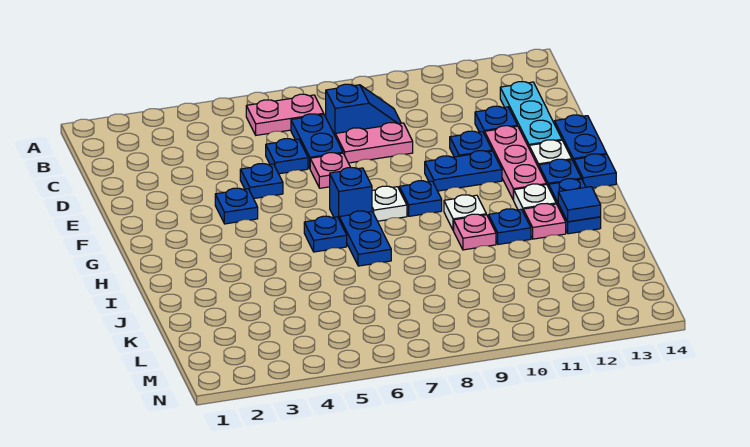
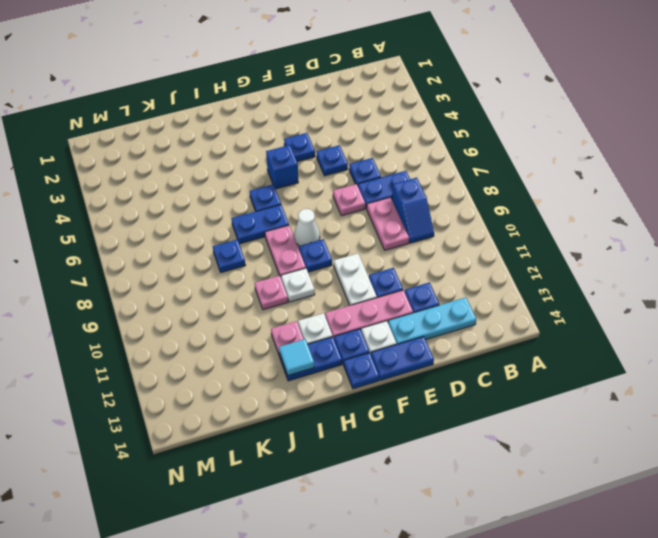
pink 1x2 plate [246,94,324,135] -> pink 1x2 plate moved to [265,225,306,277]
blue 1x2 plate [425,151,502,191] -> white 1x2 plate [334,254,377,305]
blue 1x1 brick [330,168,372,218] -> blue 1x1 brick moved to [266,145,298,189]
white 1x1 plate [372,186,407,221] -> white 1x1 cone [294,209,320,246]
blue 1x1 plate [489,209,531,244] -> blue 1x1 plate moved to [213,240,246,272]
blue 1x1 tile [558,187,601,222] -> cyan 1x1 tile [279,339,314,375]

